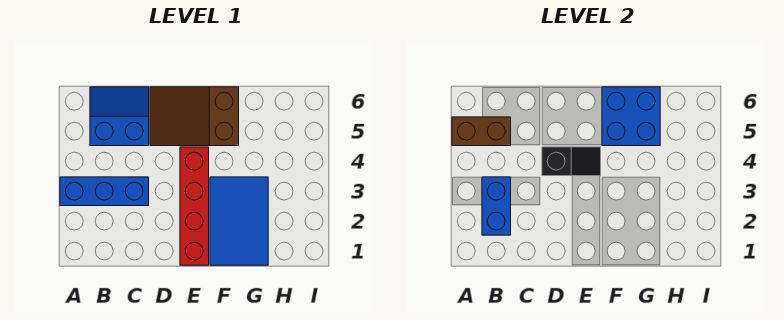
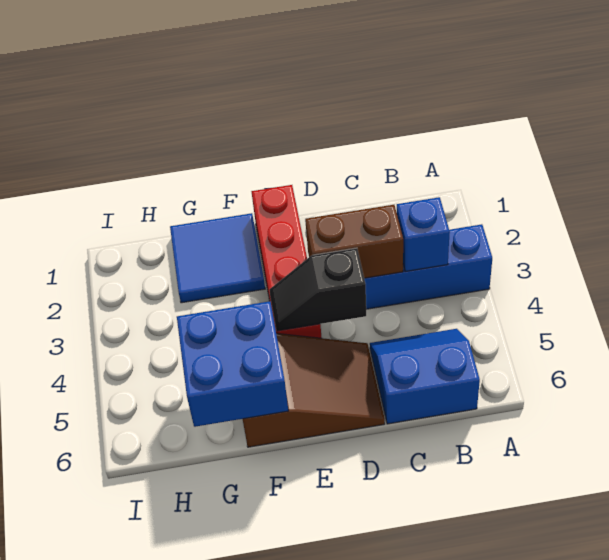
brown 1x2 brick [452,117,511,146] -> brown 1x2 brick moved to [305,205,403,278]
blue 1x2 brick [482,177,511,235] -> blue 1x1 brick [397,197,450,272]
blue 2x2 slope [90,87,149,146] -> blue 2x2 slope turned to [370,329,480,424]
blue 2x3 tile [210,177,268,265] -> blue 2x2 tile [170,213,265,303]

